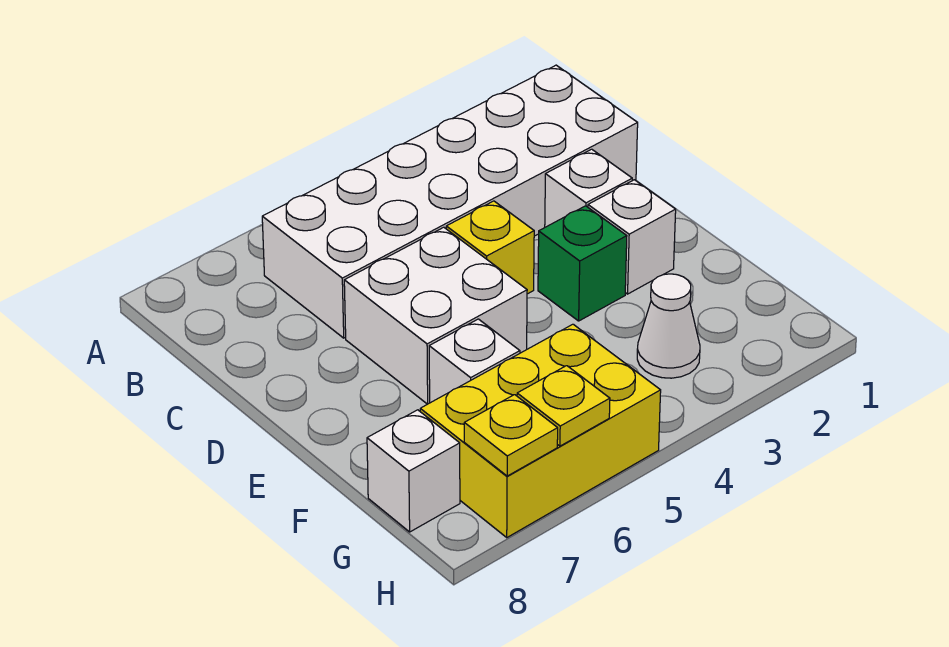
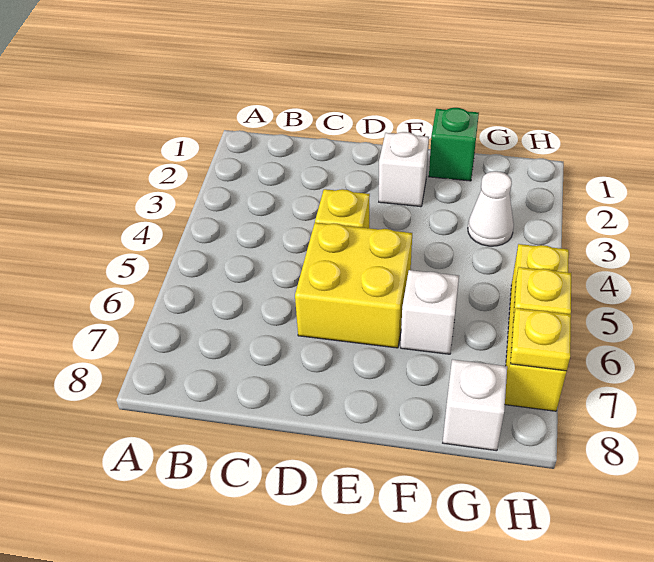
white 2x6 brick [262,65,638,338] -> none
white 1x1 brick [545,149,632,227] -> none
white 2x2 brick [344,227,527,404] -> yellow 2x2 brick [295,223,412,348]
green 1x1 brick [538,206,627,321] -> green 1x1 brick moved to [429,108,479,181]
yellow 2x3 brick [420,324,661,537] -> yellow 1x3 brick [505,244,569,411]

